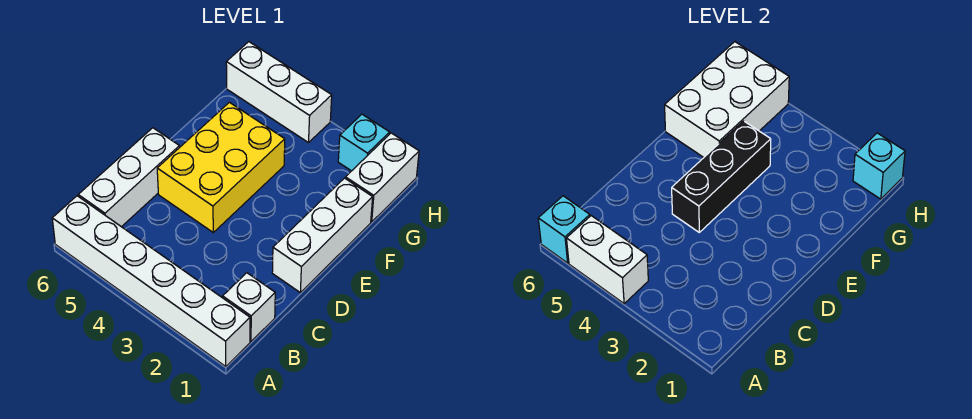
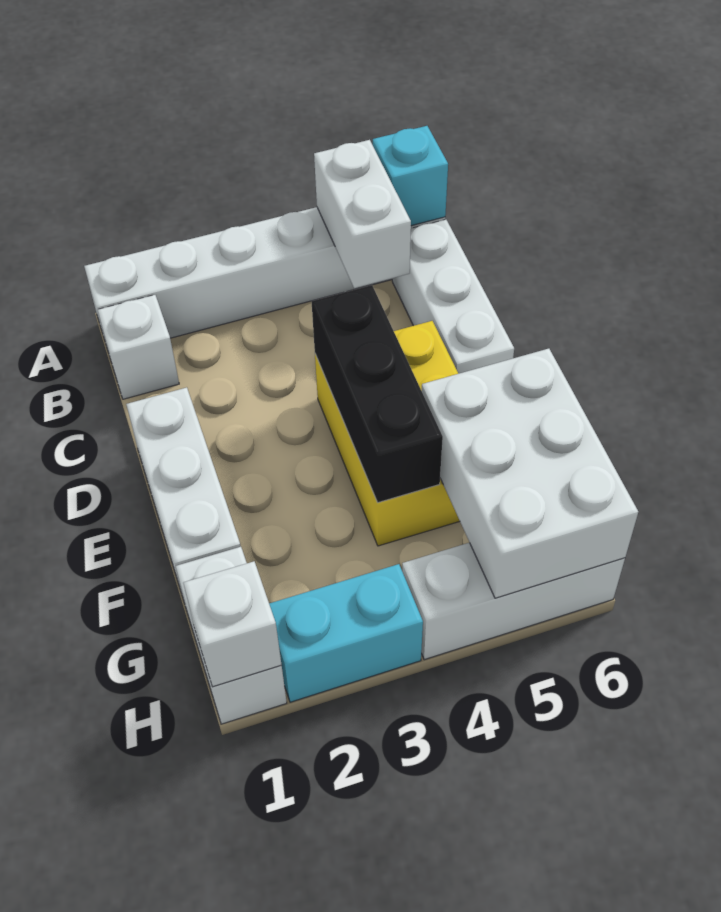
white 1x2 brick [566,216,648,304] -> white 1x2 brick turned to [314,140,411,288]
cyan 1x1 brick [853,133,905,199] -> white 1x1 brick [183,561,282,687]
cyan 1x1 brick [338,114,390,171] -> cyan 1x2 brick [269,564,423,702]

